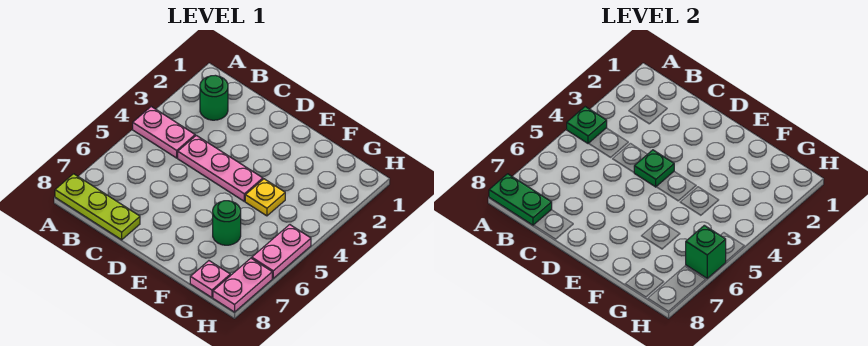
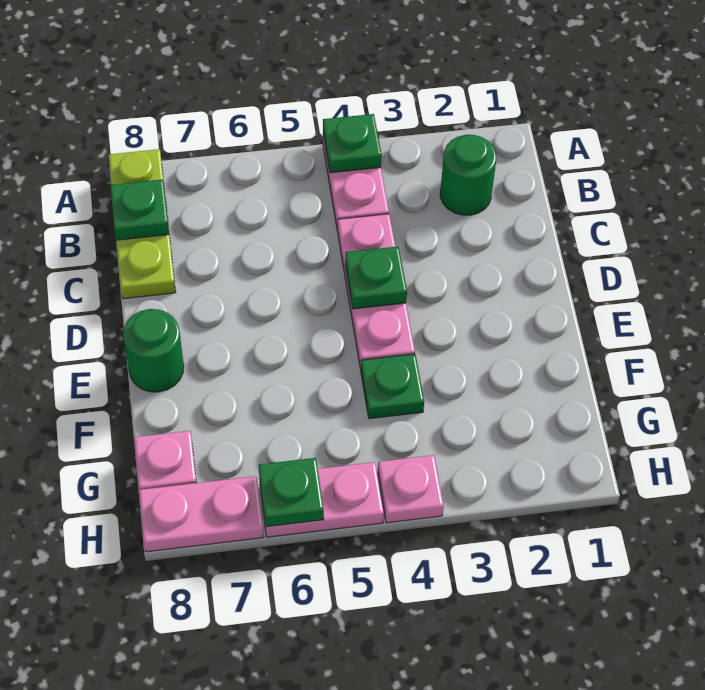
green 1x2 plate [489,174,552,225] -> green 1x1 plate [110,179,169,240]
yellow 1x1 plate [245,179,285,216] -> green 1x1 plate [361,354,424,419]
green 1x1 round brick [213,201,241,245] -> green 1x1 round brick moved to [123,309,184,392]
none -> pink 1x1 plate [378,455,444,523]
green 1x1 brick [686,225,726,278] -> green 1x1 plate [259,458,324,527]

